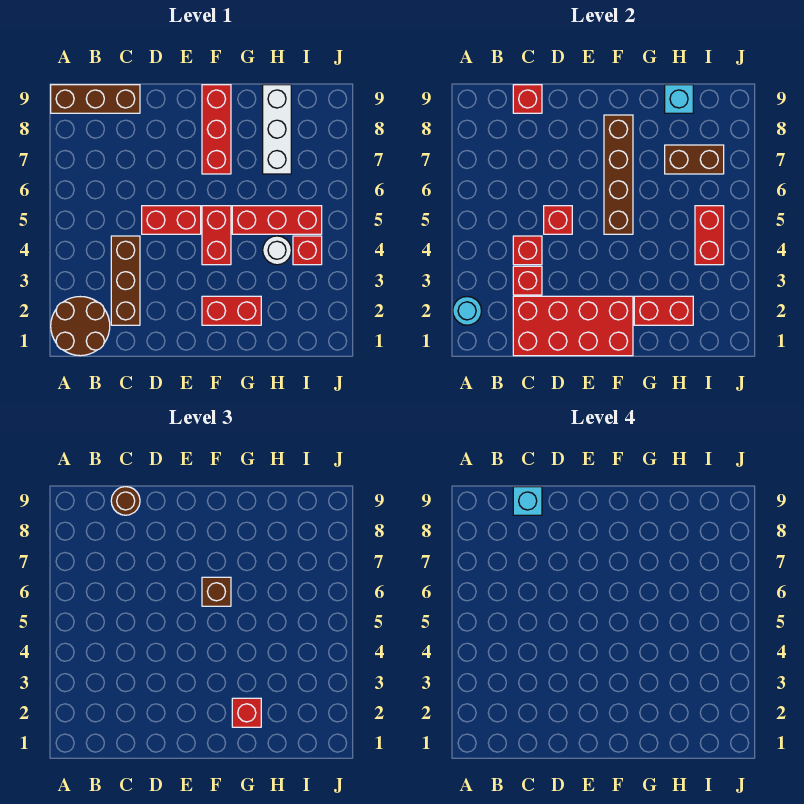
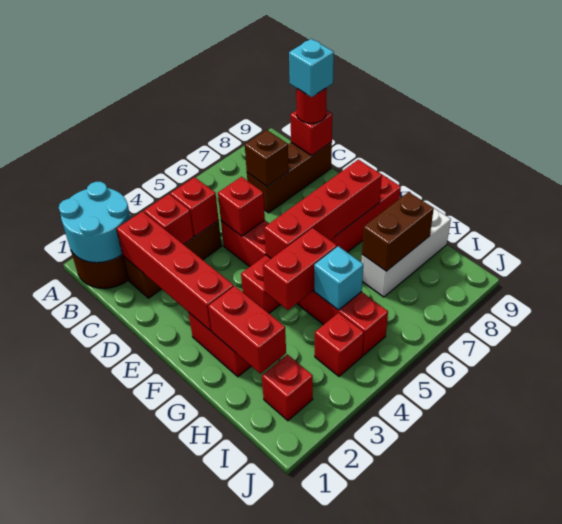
cyan 1x1 round brick [453,297,481,325] -> cyan 2x2 round brick [59,182,131,263]
brown 1x3 brick [51,85,140,113] -> brown 1x3 brick turned to [247,142,332,213]
red 2x4 brick [513,296,633,356] -> red 1x4 brick [117,211,234,331]
brown 1x1 round brick [111,487,140,515] -> red 1x1 round brick [296,88,327,123]
brown 1x4 brick [604,115,633,234] -> red 1x4 brick [264,160,382,258]
brown 1x1 brick [202,577,231,606] -> brown 1x1 brick moved to [245,130,289,187]
red 1x1 brick [232,698,261,727] -> red 1x1 brick moved to [262,355,313,421]
white 1x1 round brick [263,236,291,265] -> none
brown 1x2 brick [665,145,724,174] -> brown 1x2 brick turned to [362,192,434,271]
cyan 1x1 brick [665,85,693,113] -> cyan 1x1 brick moved to [314,246,363,310]
red 1x2 brick [695,206,724,265] -> red 1x2 brick moved to [263,228,337,310]

